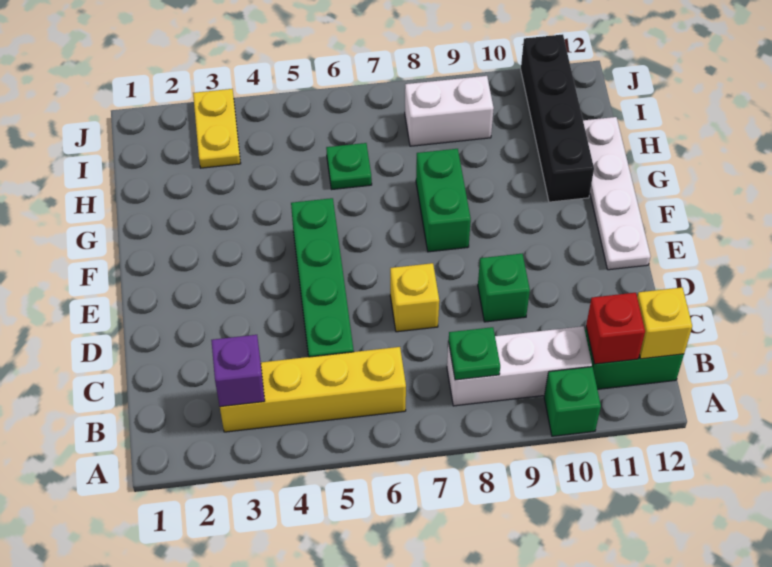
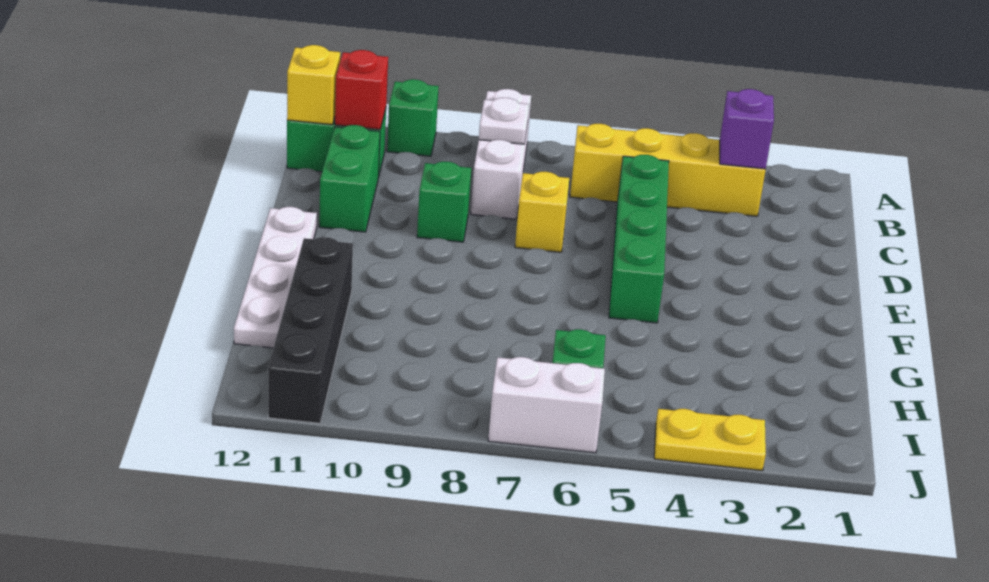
white 1x3 brick [447,326,592,406] -> white 1x3 brick turned to [471,89,531,219]
green 1x1 plate [449,327,500,380] -> white 1x1 plate [479,98,529,144]
green 1x2 brick [416,149,471,252] -> green 1x2 brick moved to [319,125,380,232]
yellow 1x2 plate [193,89,241,168] -> yellow 1x2 plate turned to [654,409,766,471]
white 1x2 brick [405,76,494,146] -> white 1x2 brick moved to [488,357,605,453]

